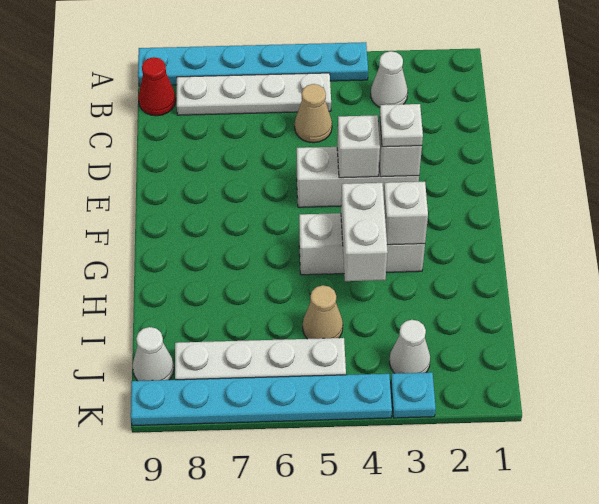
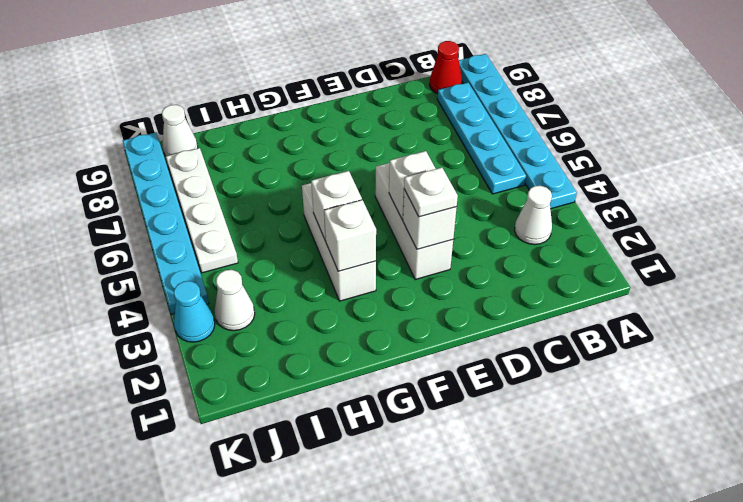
white 1x4 plate [177,73,331,115] -> cyan 1x4 plate [437,83,526,194]
tan 1x1 cone [295,84,332,143] -> none
white 1x2 brick [341,183,388,281] -> white 1x1 brick [311,171,362,240]
tan 1x1 cone [303,285,343,339] -> none
cyan 1x1 plate [391,372,436,418] -> cyan 1x1 cone [174,281,215,342]

